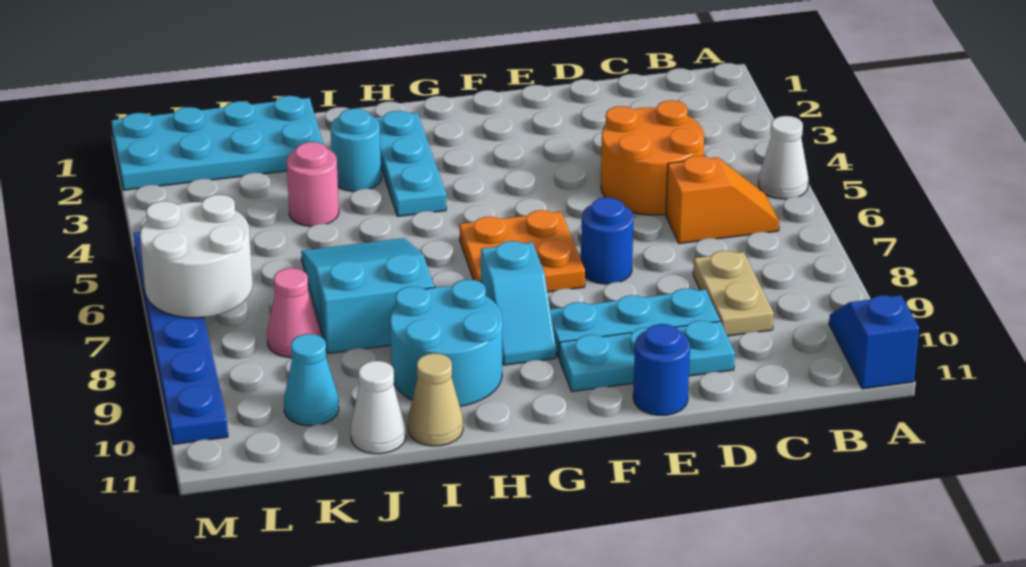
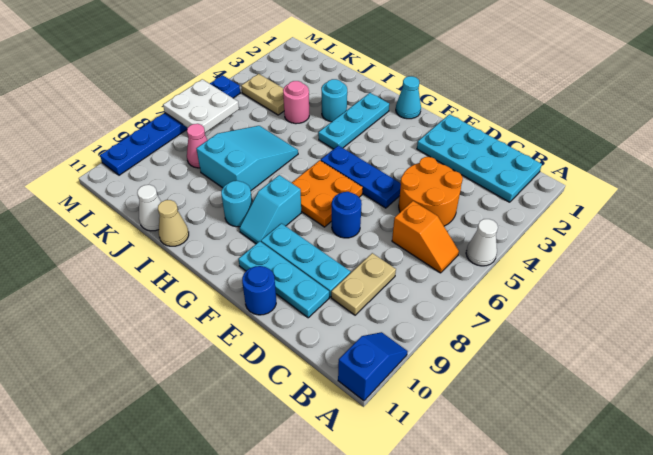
none -> blue 1x3 plate [321,145,401,208]
cyan 2x2 round brick [390,280,502,406] -> cyan 1x1 round brick [221,181,252,227]
cyan 2x4 plate [111,96,324,190] -> cyan 2x4 plate moved to [417,114,542,202]
none -> tan 1x2 plate [241,74,284,115]
cyan 1x1 cone [284,334,339,426] -> cyan 1x1 cone moved to [396,76,421,119]
white 2x2 round brick [140,195,253,318] -> white 2x2 plate [163,79,239,133]

